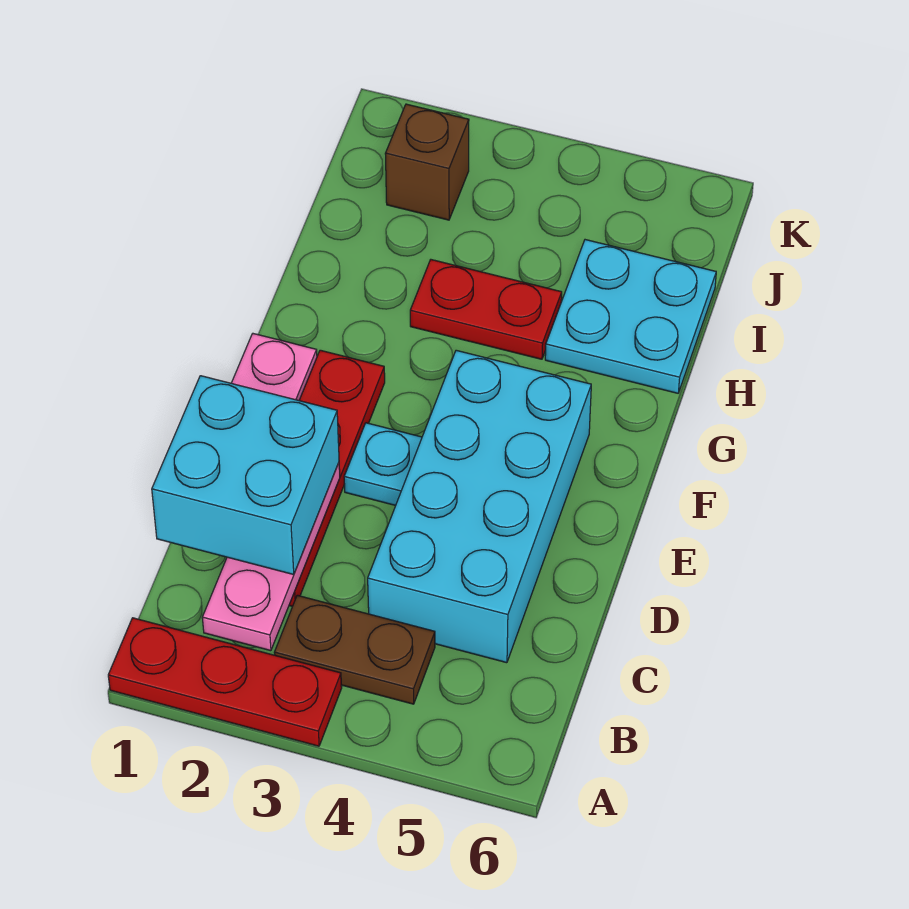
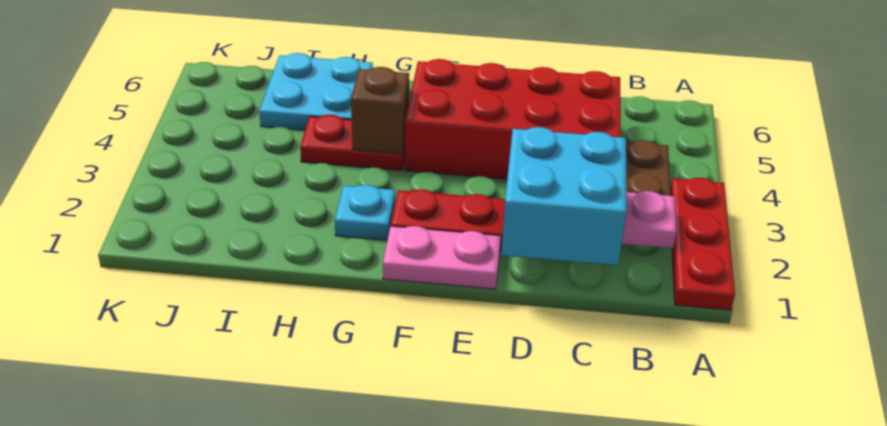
cyan 2x4 brick [368,350,591,663] -> red 2x4 brick [405,59,621,179]
cyan 1x1 plate [344,423,422,505] -> cyan 1x1 plate moved to [335,185,395,240]
red 1x2 plate [410,260,562,359] -> red 1x2 plate turned to [300,115,405,170]
brown 1x1 brick [385,104,469,220] -> brown 1x1 brick moved to [351,67,409,154]

